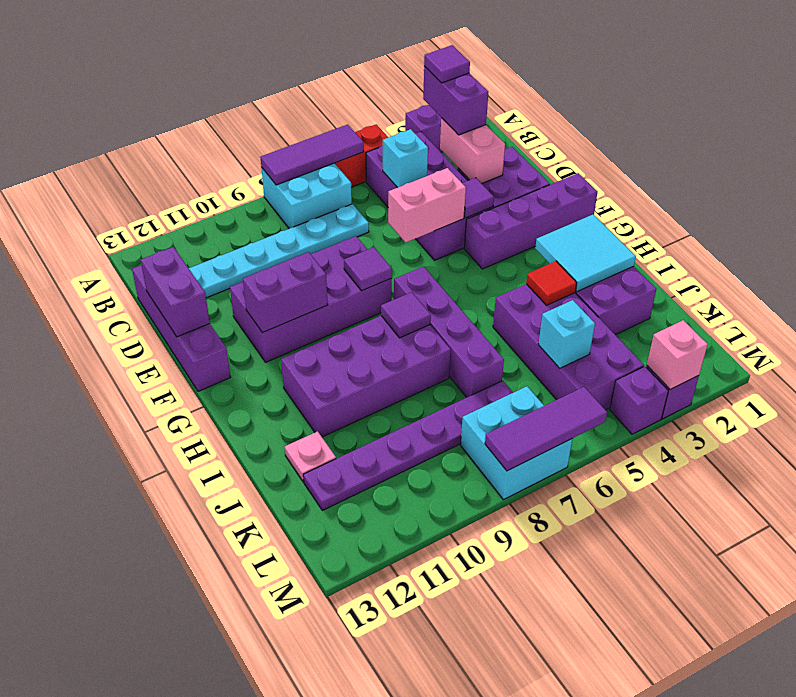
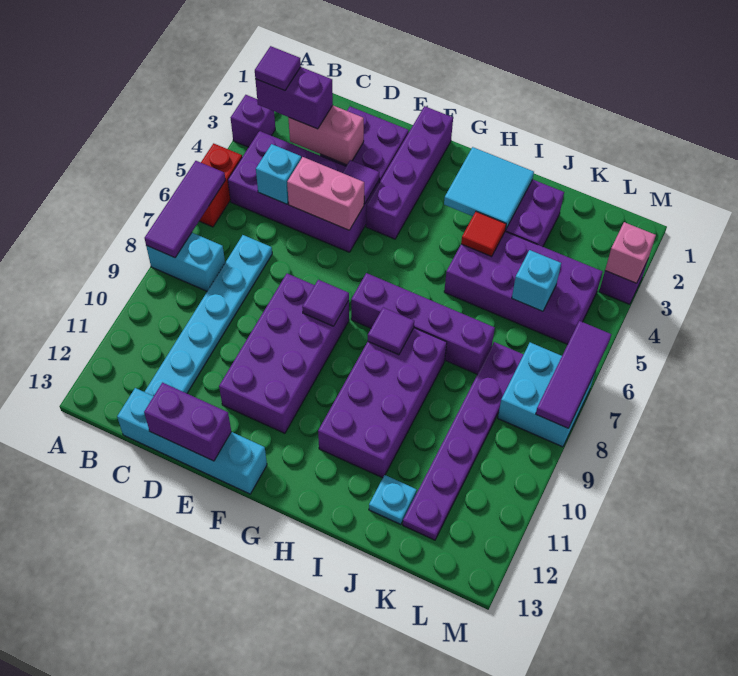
cyan 2x2 brick [261,163,352,229] -> cyan 1x2 brick [146,233,225,291]
purple 1x4 brick [132,265,231,391] -> cyan 1x4 brick [117,388,267,494]
pink 1x2 brick [388,168,466,242] -> pink 1x2 brick turned to [287,157,364,230]
purple 1x2 brick [243,252,328,333] -> none
pink 1x1 plate [285,431,336,482] -> cyan 1x1 plate [369,475,417,525]
purple 1x1 brick [610,366,668,434] -> none

